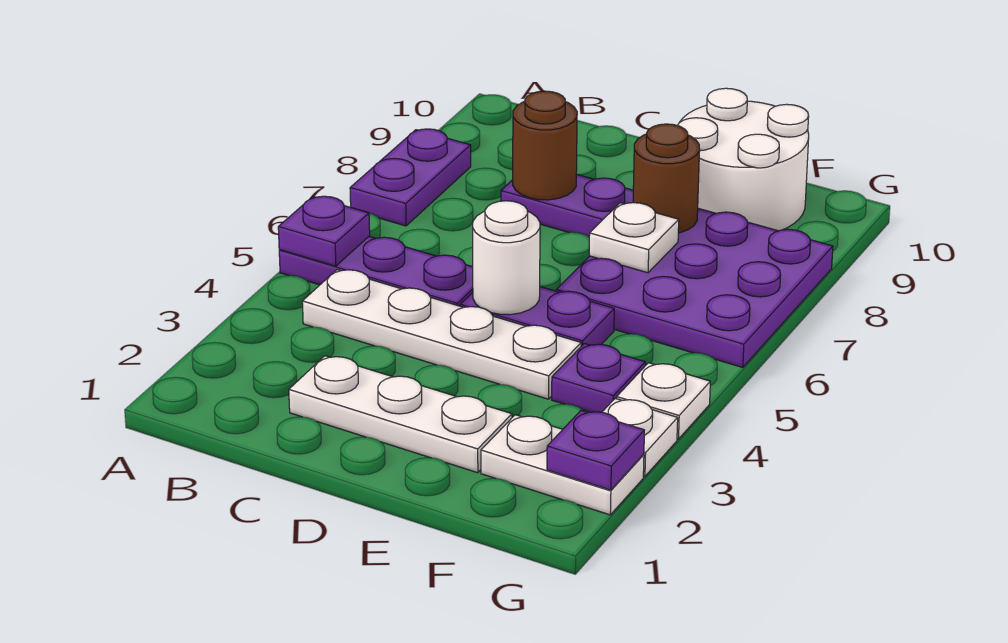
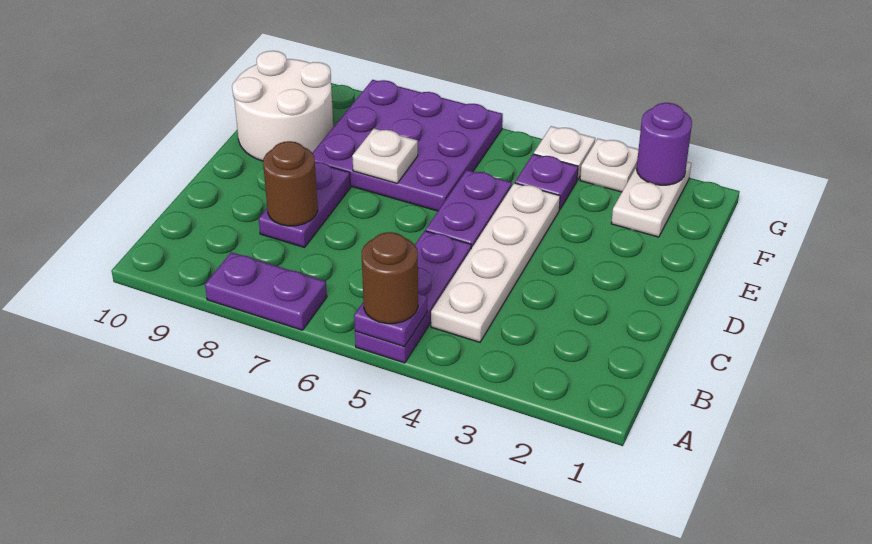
white 1x3 plate [289,356,512,473] -> none
white 1x1 round brick [473,201,540,315] -> none
brown 1x1 round brick [633,124,700,233] -> brown 1x1 round brick moved to [362,232,418,324]
purple 1x1 plate [547,410,644,490] -> purple 1x1 round brick [636,103,692,185]

